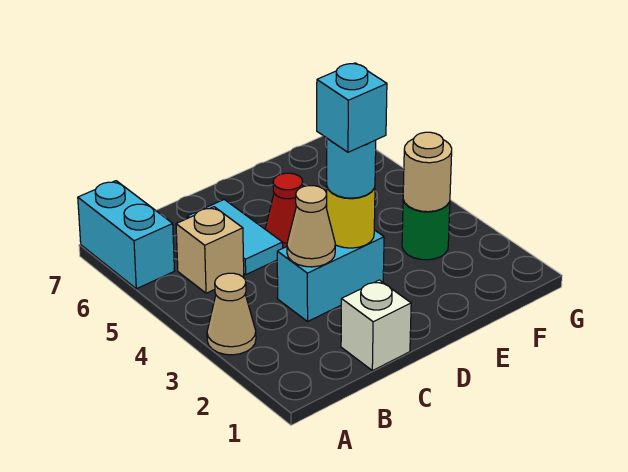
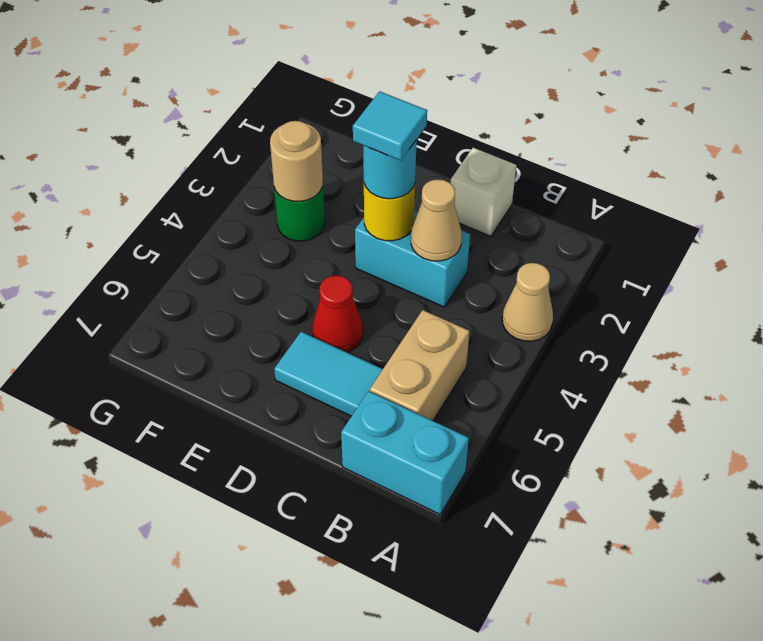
cyan 1x2 brick [78,181,174,289] -> cyan 1x2 brick turned to [341,391,469,514]
tan 1x1 brick [176,207,244,293] -> tan 1x2 brick [370,310,469,421]
cyan 1x2 tile [187,200,283,275] -> cyan 1x2 tile turned to [274,332,383,416]
cyan 1x1 brick [317,63,387,152] -> cyan 1x1 tile [353,91,427,161]

